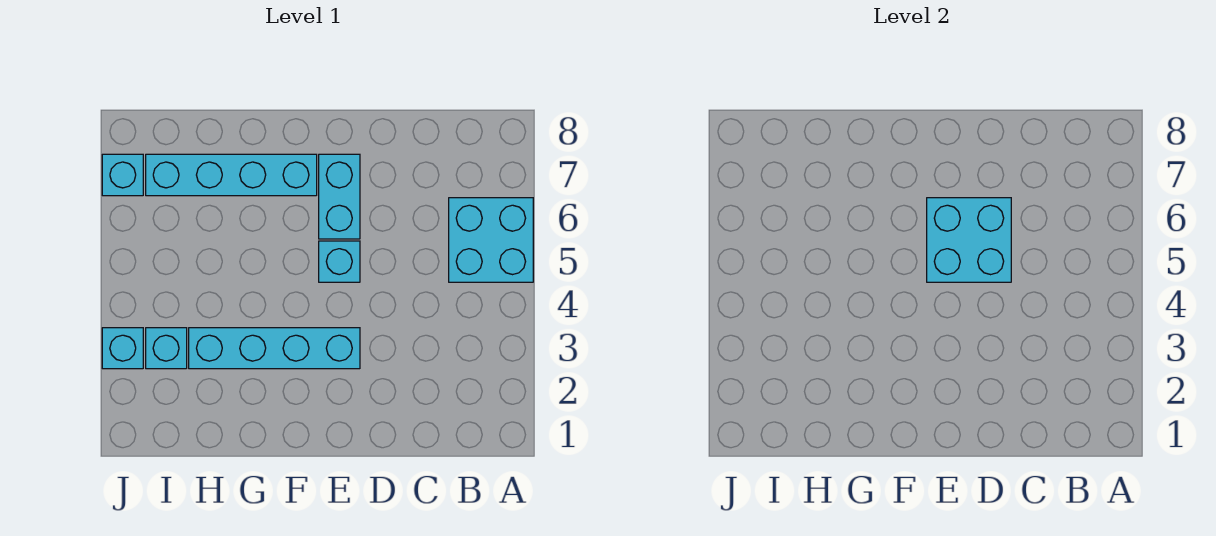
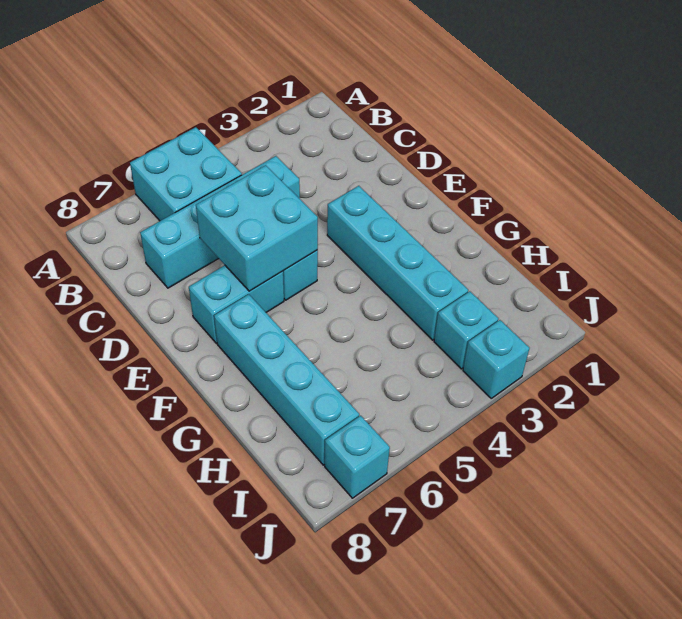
none -> cyan 1x4 brick [140,156,300,288]

